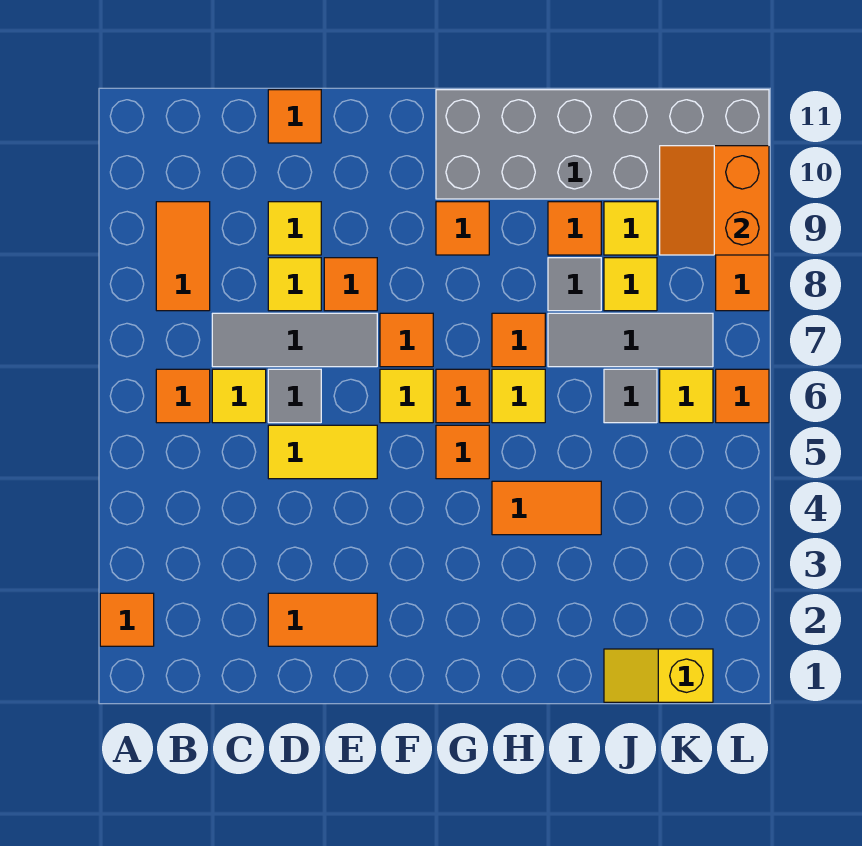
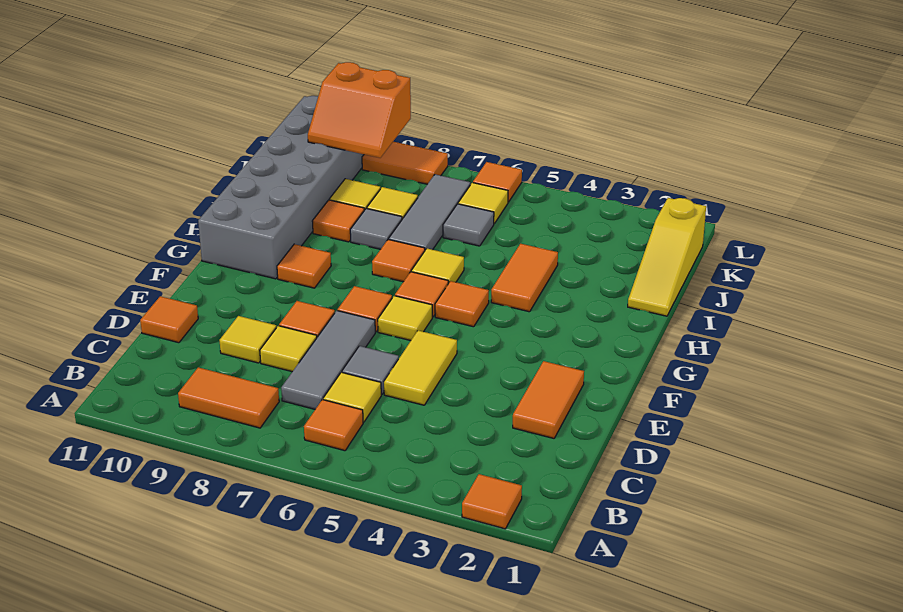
yellow 1x2 slope [604,649,713,702] -> yellow 1x3 slope [628,198,706,316]

